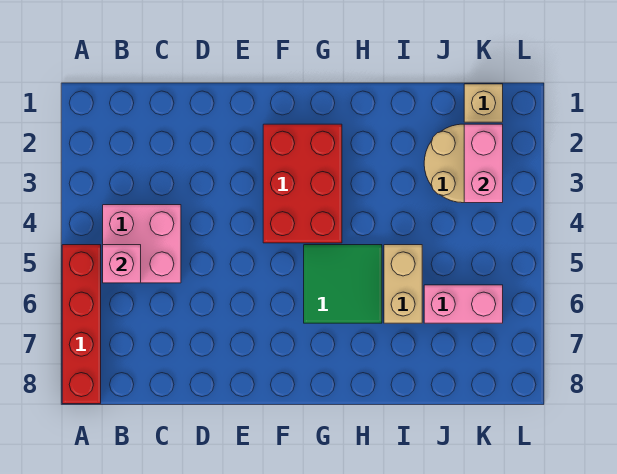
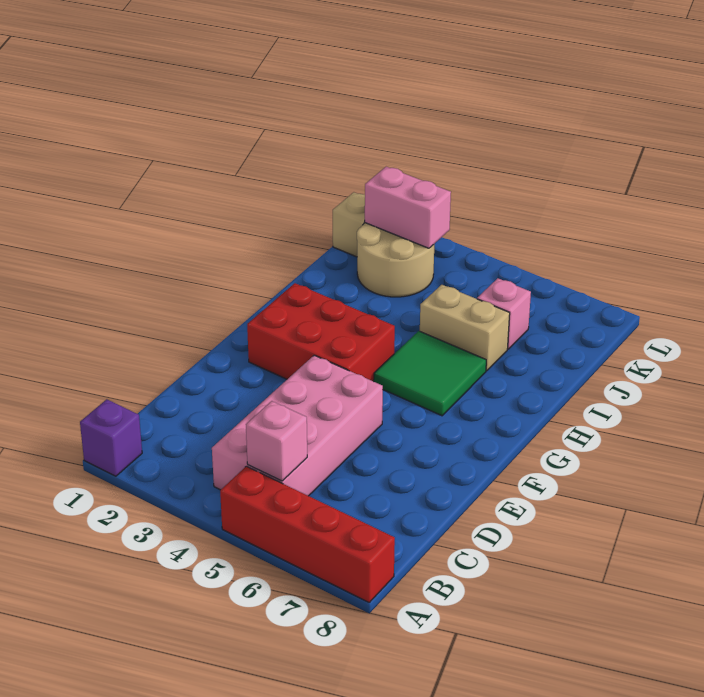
none -> purple 1x1 brick [80,399,142,476]
pink 2x2 brick [103,205,181,283] -> pink 2x4 brick [212,355,383,496]
pink 1x2 brick [424,285,503,323] -> pink 1x1 brick [477,278,531,349]

